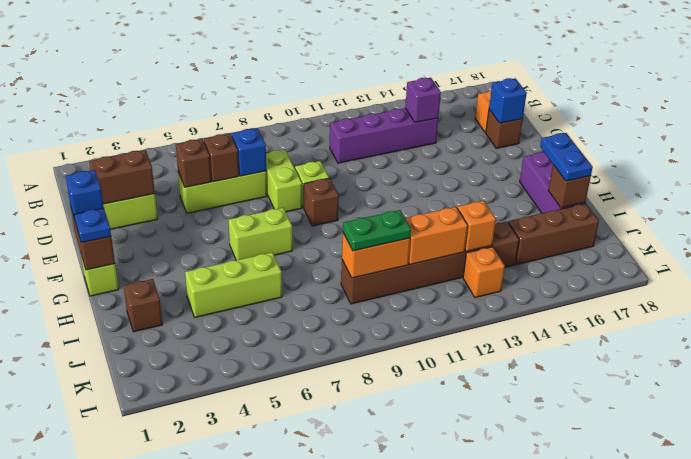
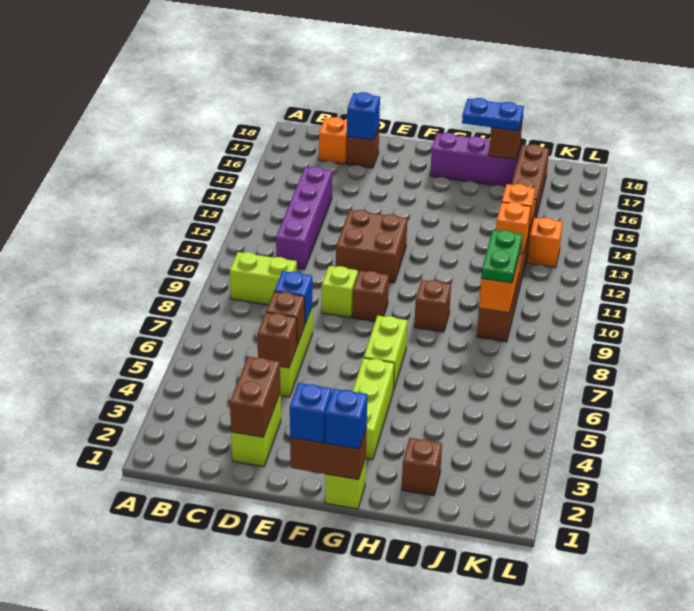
purple 1x1 brick [405,78,441,123] -> none
lime 1x2 brick [266,150,302,212] -> lime 1x2 brick moved to [230,252,297,305]
none -> brown 2x2 brick [336,210,407,283]
blue 1x1 plate [74,208,111,243] -> blue 1x1 brick [325,389,367,449]
none -> brown 1x1 brick [414,280,451,332]
lime 1x3 brick [185,252,282,317] -> lime 1x3 brick moved to [353,358,394,460]
orange 1x2 brick [405,207,468,265] -> orange 1x1 brick [496,202,531,253]

